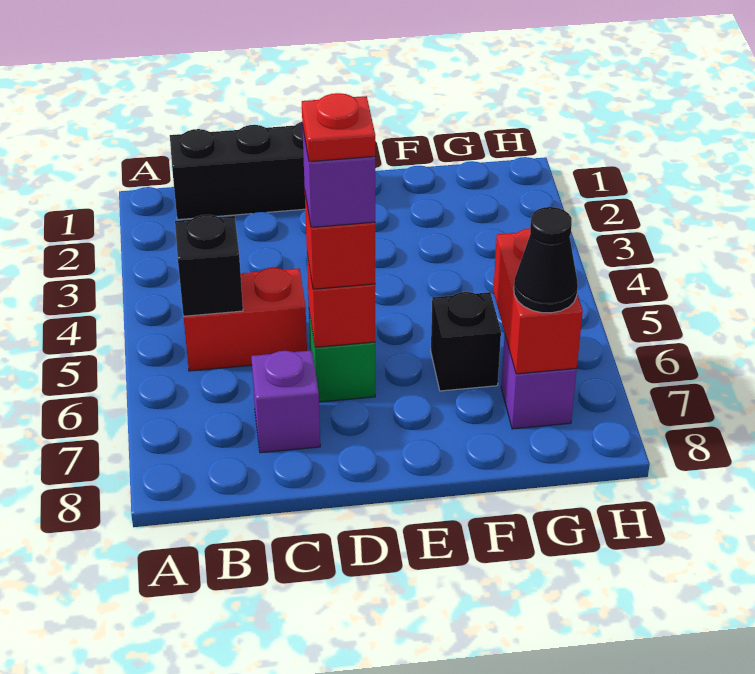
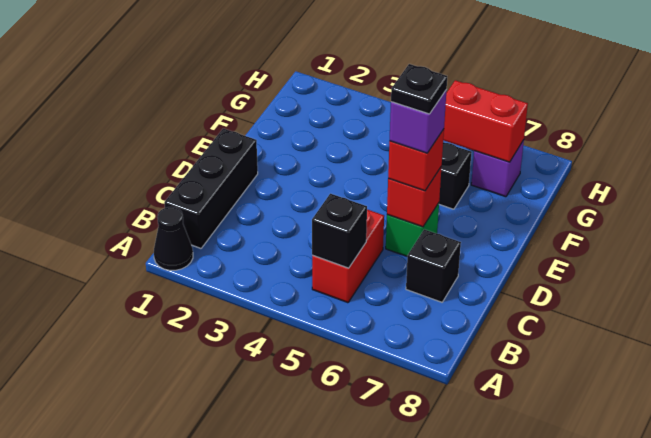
purple 1x1 brick [251,350,320,453] -> black 1x1 brick [406,229,461,302]
red 1x1 plate [302,93,375,162] -> black 1x1 plate [391,64,447,114]
black 1x1 cone [514,207,578,313] -> black 1x1 cone moved to [154,207,193,270]

